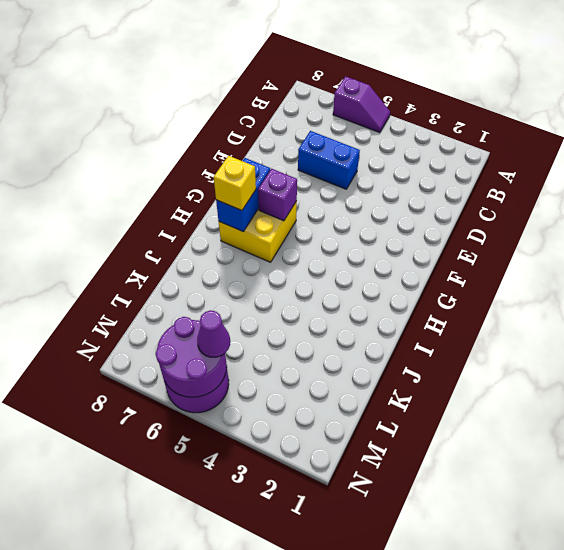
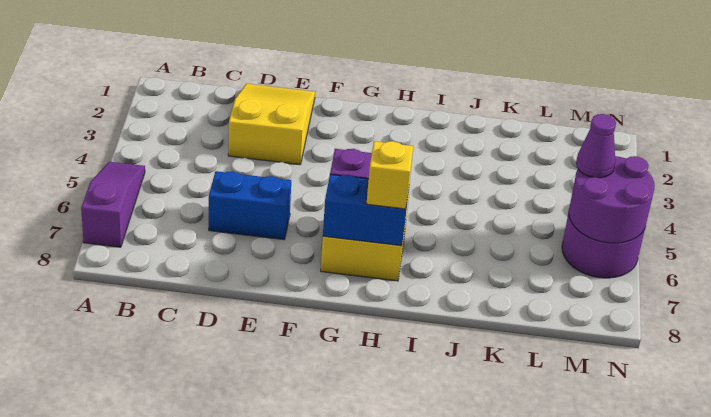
purple 1x2 slope [333,76,390,133] -> purple 1x3 slope [81,162,145,247]
none -> yellow 2x3 slope [228,84,315,165]
blue 1x2 brick [298,131,360,189] -> blue 1x2 brick turned to [209,171,291,240]

